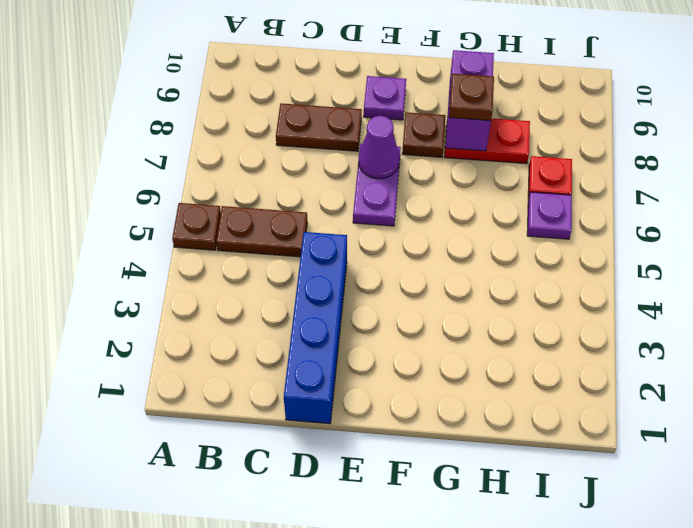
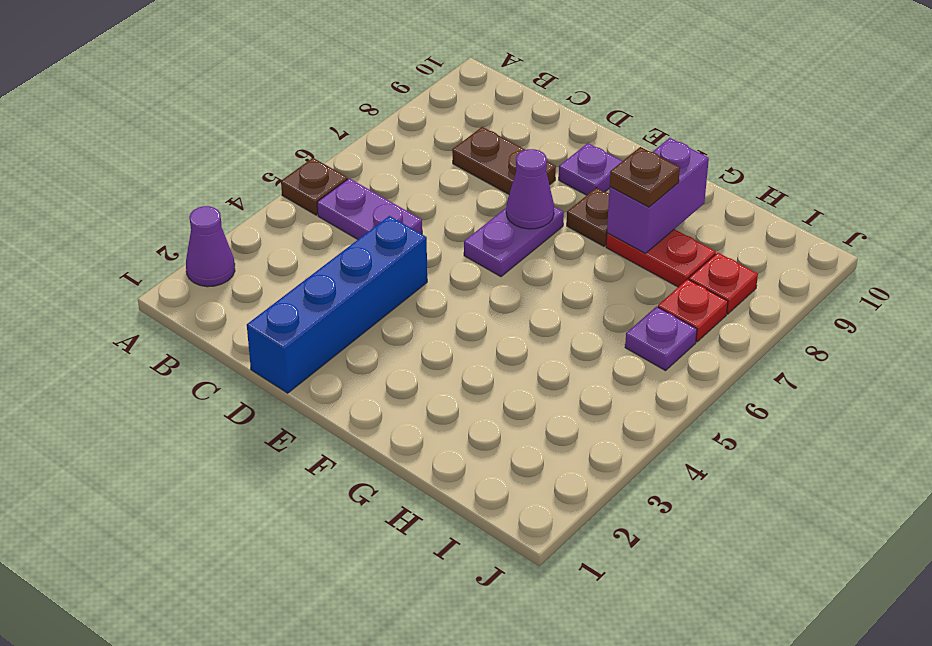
none -> purple 1x1 cone [186,206,235,287]
brown 1x2 plate [216,206,307,257] -> purple 1x2 plate [317,178,422,239]
none -> red 1x1 plate [689,253,758,314]

